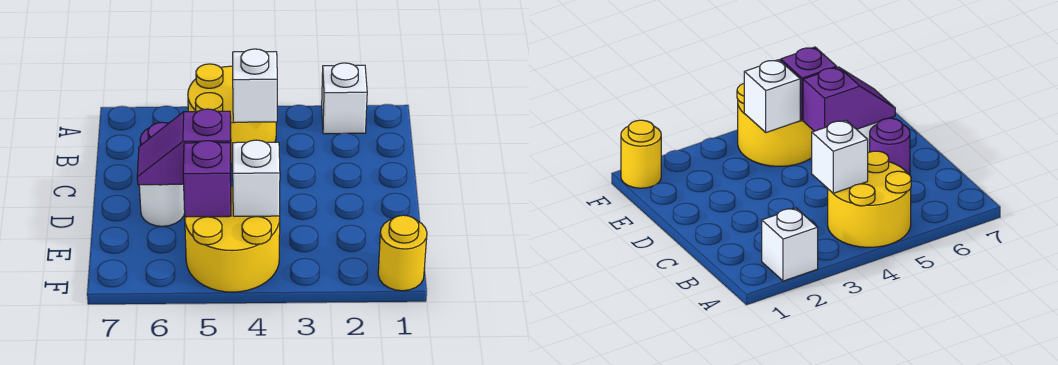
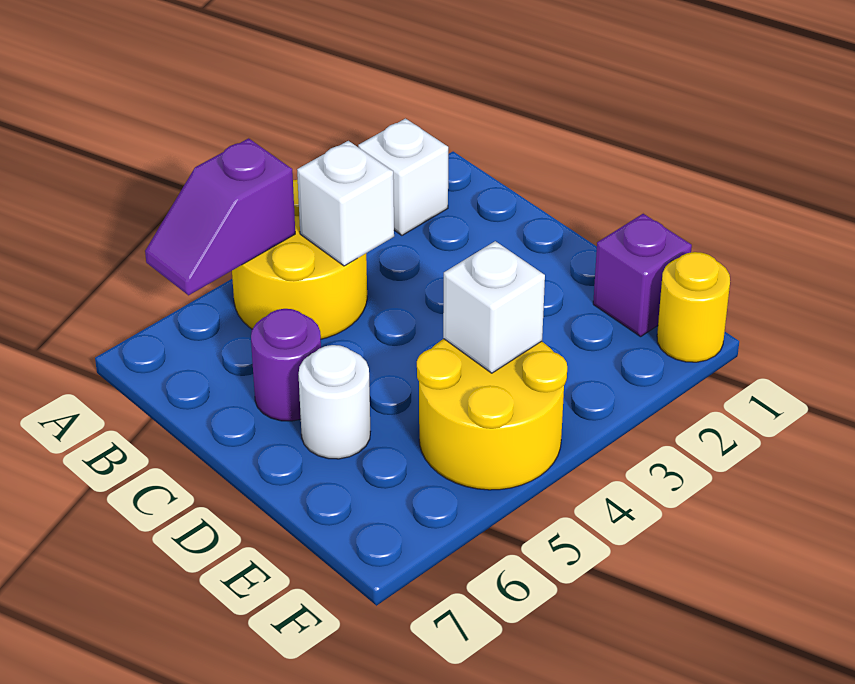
purple 1x2 slope [137,109,231,185] -> purple 1x2 slope moved to [145,138,295,295]
purple 1x1 brick [183,141,231,217] -> purple 1x1 brick moved to [593,214,692,337]

